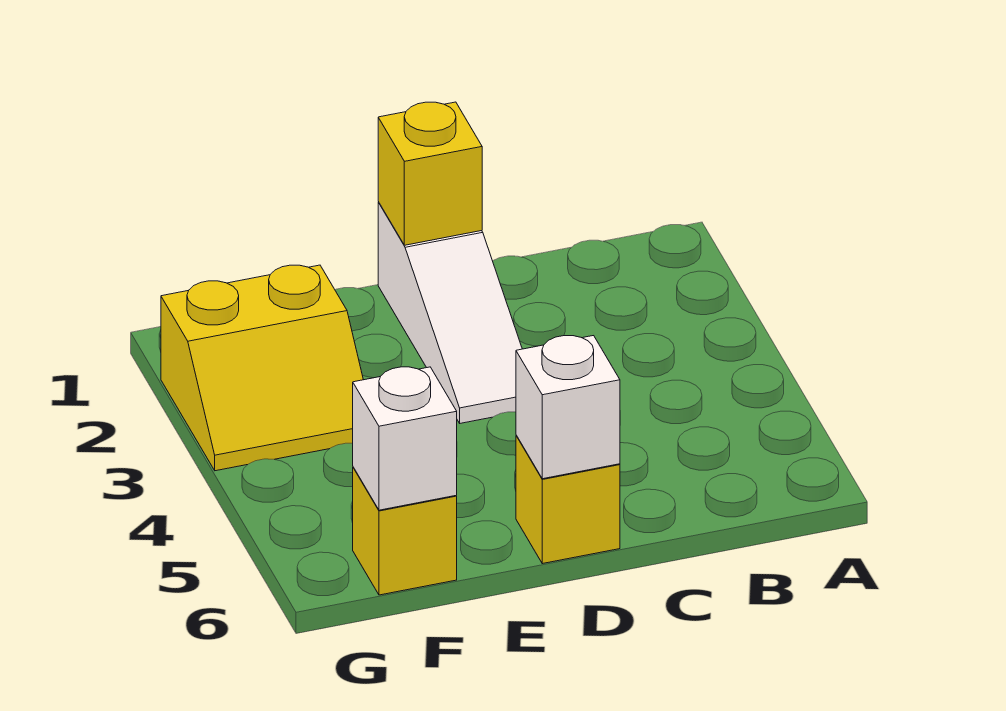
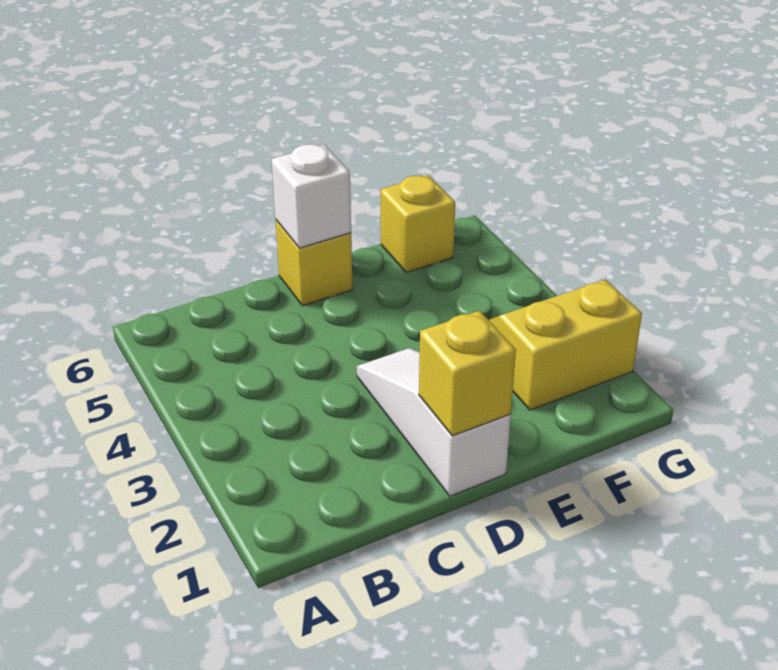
white 1x1 brick [353,367,457,510] -> none

